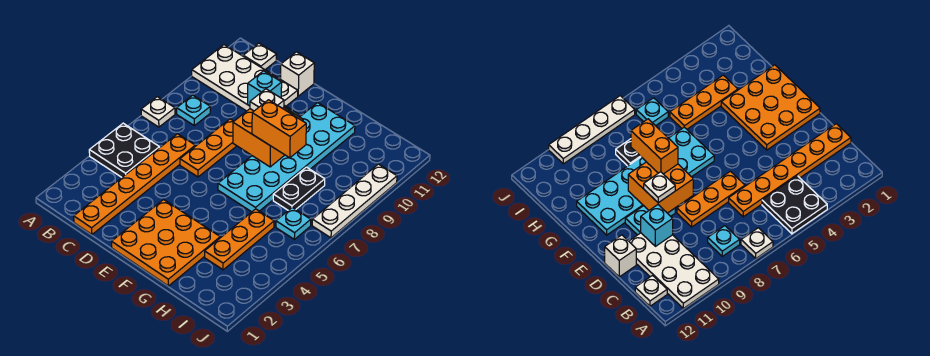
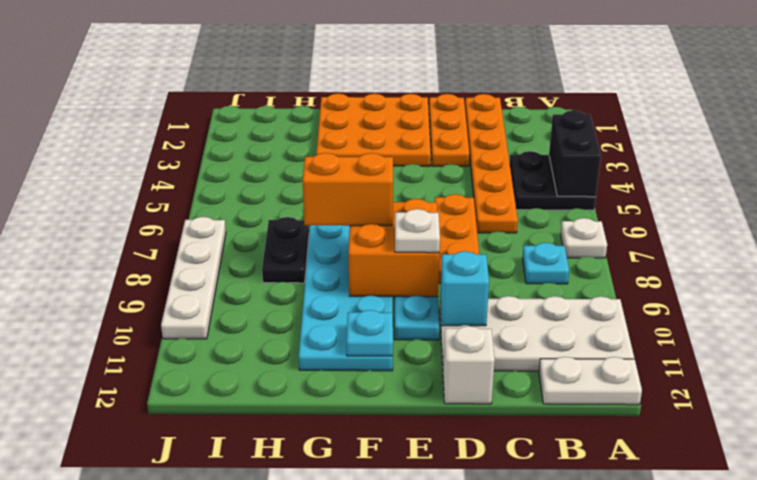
none -> black 1x2 brick [549,111,601,197]
white 1x1 plate [243,43,277,70] -> white 1x2 plate [539,357,642,405]
orange 1x3 plate [205,209,274,270] -> orange 1x3 plate moved to [429,94,469,166]
cyan 1x1 plate [276,208,311,239] -> cyan 1x1 plate moved to [347,310,393,356]

